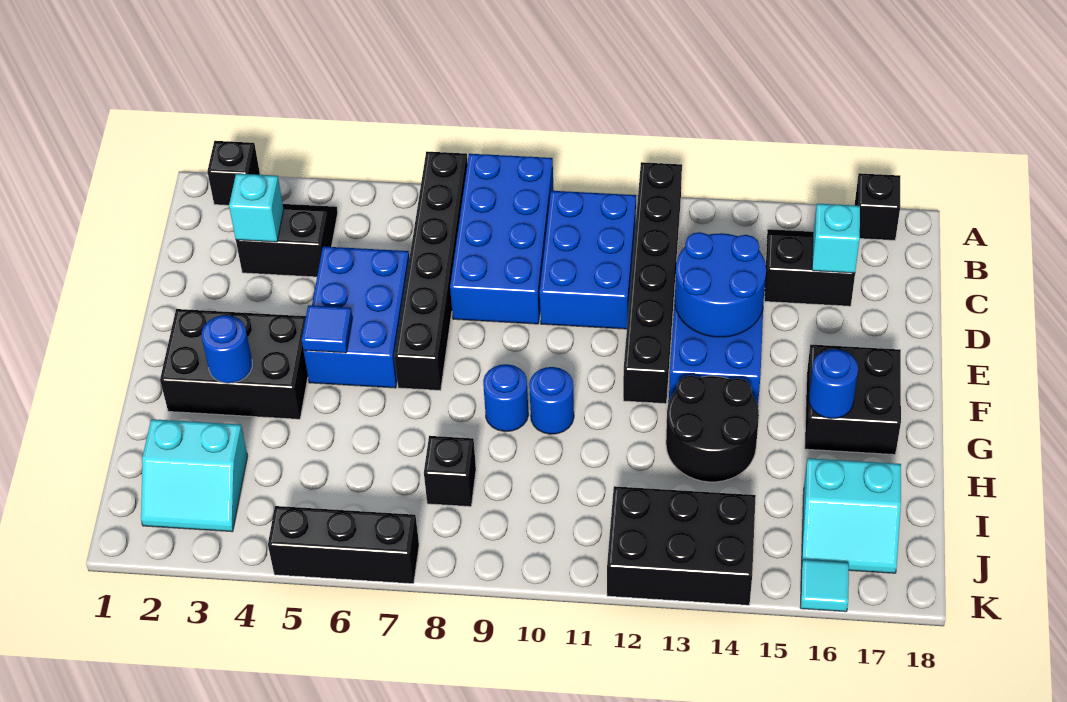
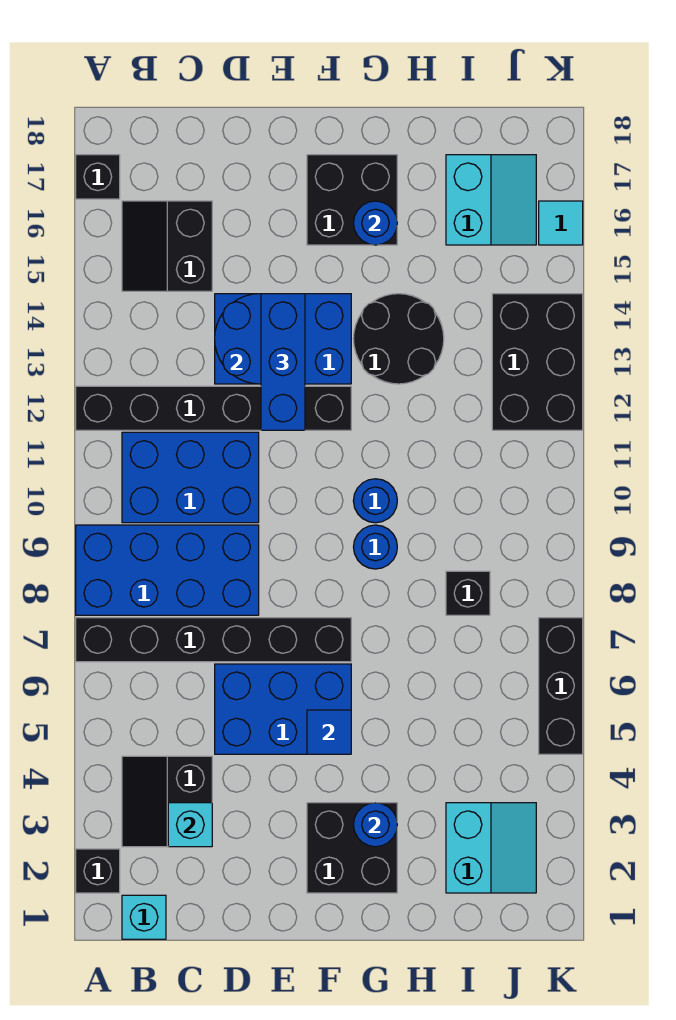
cyan 1x1 brick [812,204,860,273] -> cyan 1x1 brick moved to [122,895,166,939]
none -> blue 1x3 brick [261,294,305,430]
black 2x3 brick [160,309,308,419] -> black 2x2 brick [307,803,397,893]

